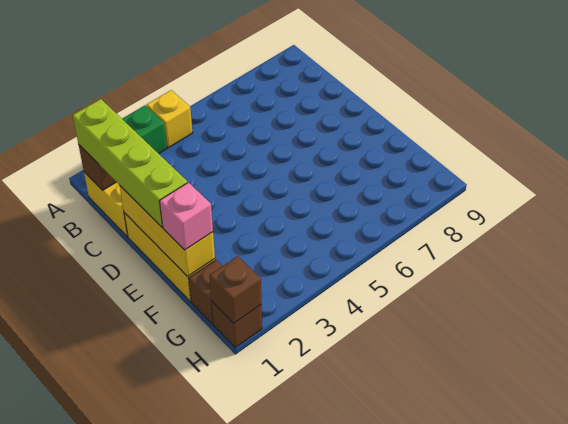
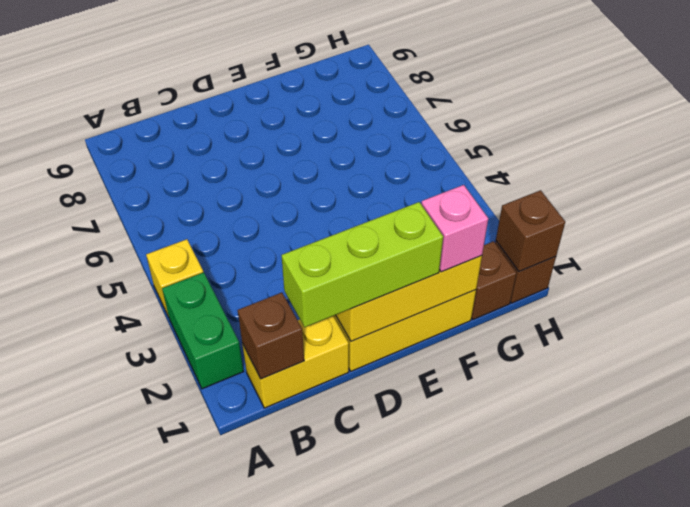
lime 1x4 brick [73,99,188,227] -> lime 1x3 brick [282,202,443,327]

